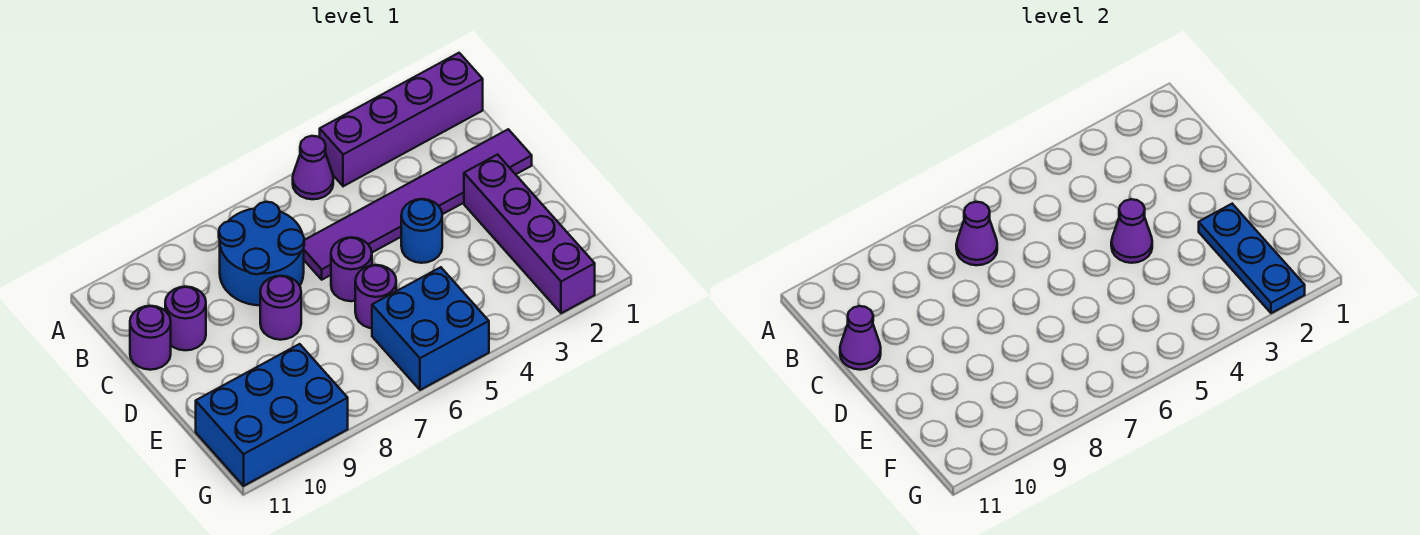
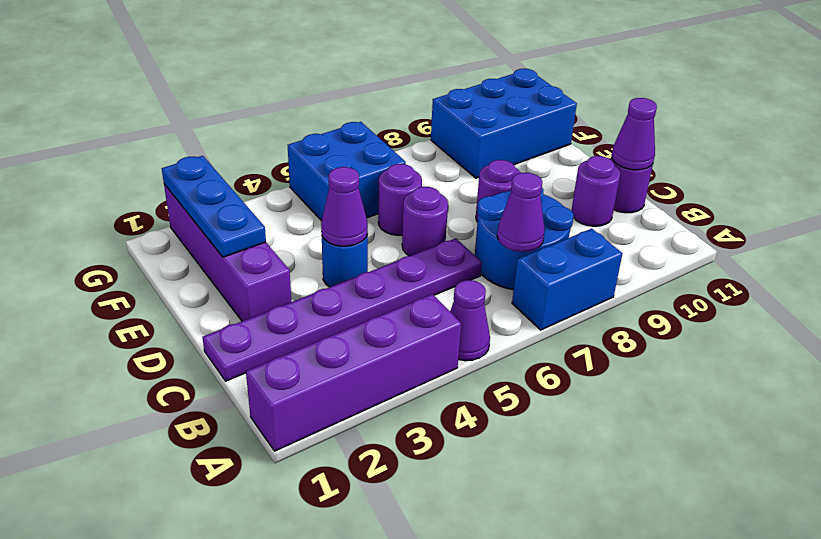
none -> blue 1x2 brick [512,229,622,330]
purple 1x6 tile [304,129,532,280] -> purple 1x6 plate [202,238,482,381]

